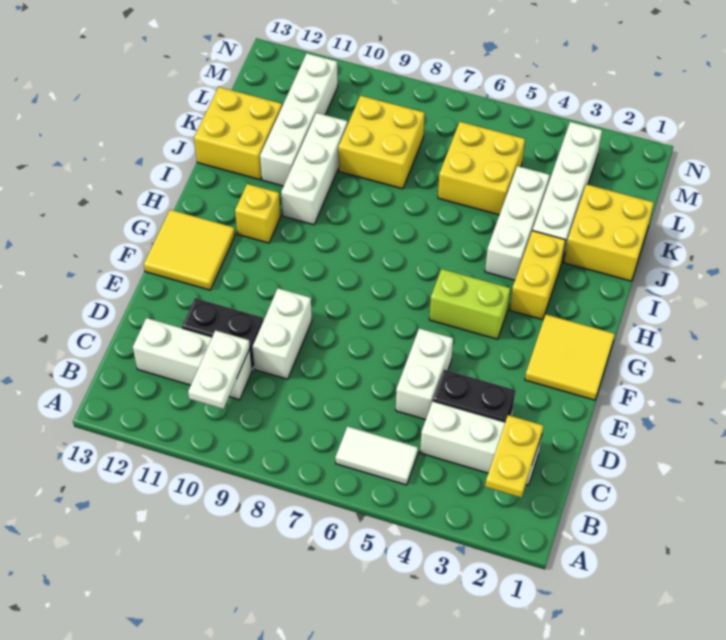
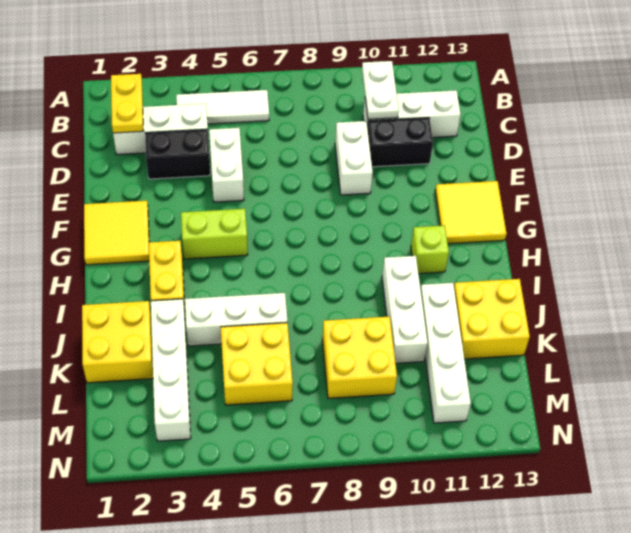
white 1x2 tile [335,427,418,485] -> white 1x3 tile [176,90,269,124]
yellow 1x1 brick [235,184,281,243] -> lime 1x1 brick [411,225,449,274]
white 1x3 brick [485,166,550,280] -> white 1x3 brick turned to [185,293,287,346]

